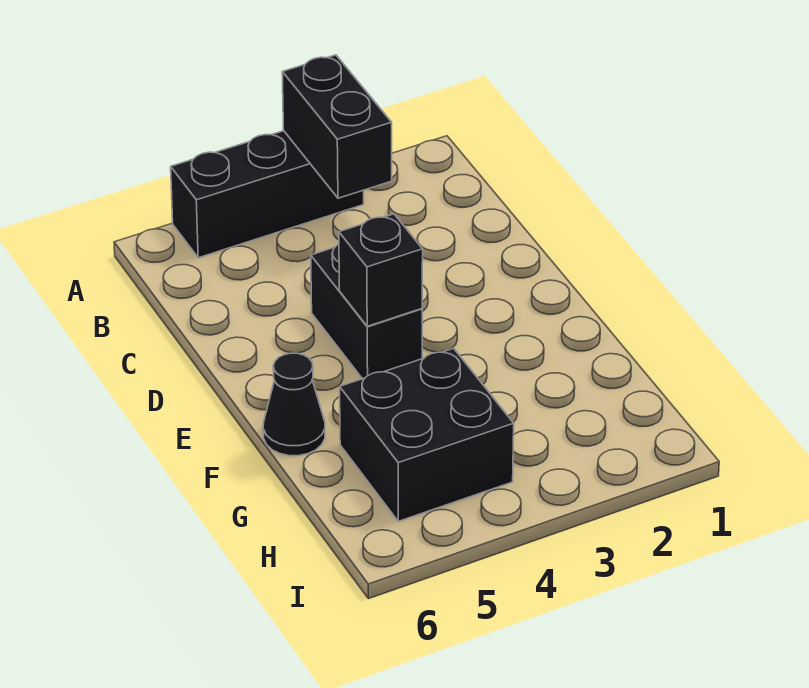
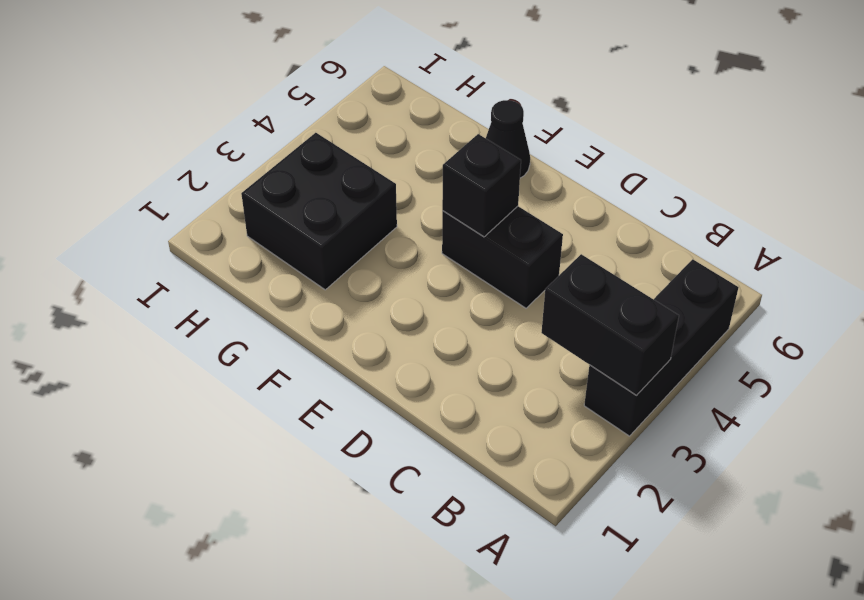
black 2x2 brick [340,348,514,521] -> black 2x2 brick moved to [241,133,397,290]

